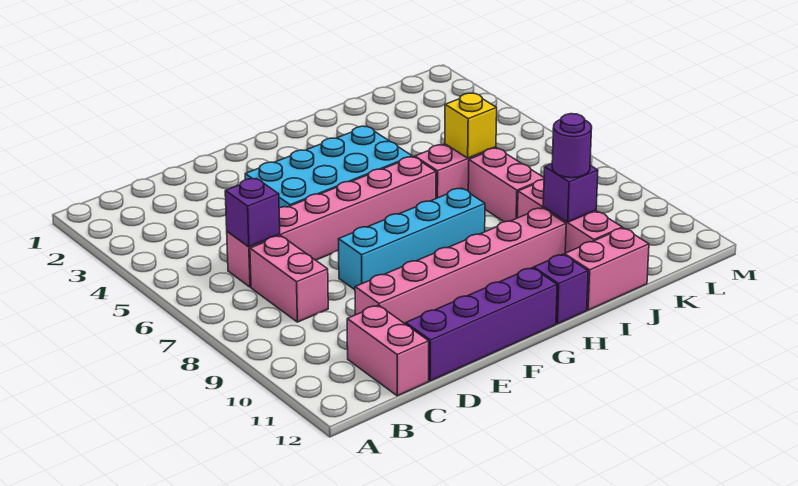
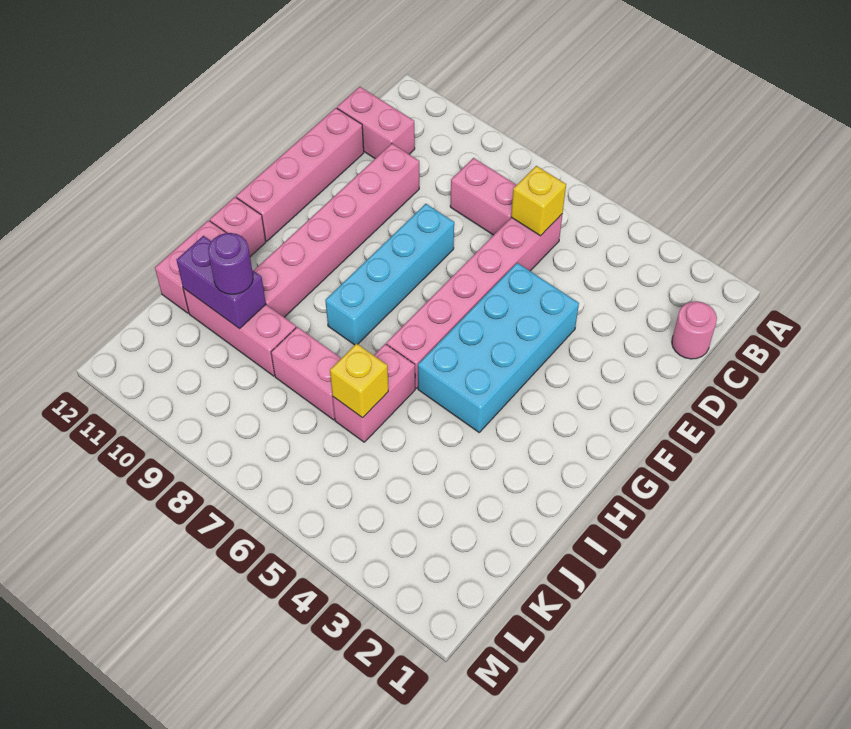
none -> pink 1x1 round brick [672,301,717,359]
purple 1x1 brick [225,178,280,247] -> yellow 1x1 brick [511,166,566,236]
purple 1x4 brick [406,268,557,381] -> pink 1x4 brick [236,108,364,241]
purple 1x1 brick [534,254,588,324] -> pink 1x1 brick [210,197,266,257]
purple 1x1 brick [543,164,598,222] -> purple 1x2 brick [176,236,266,329]

